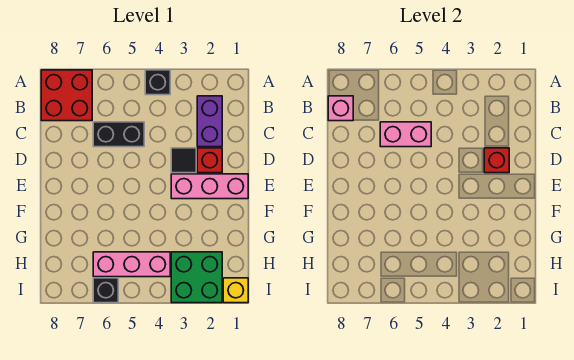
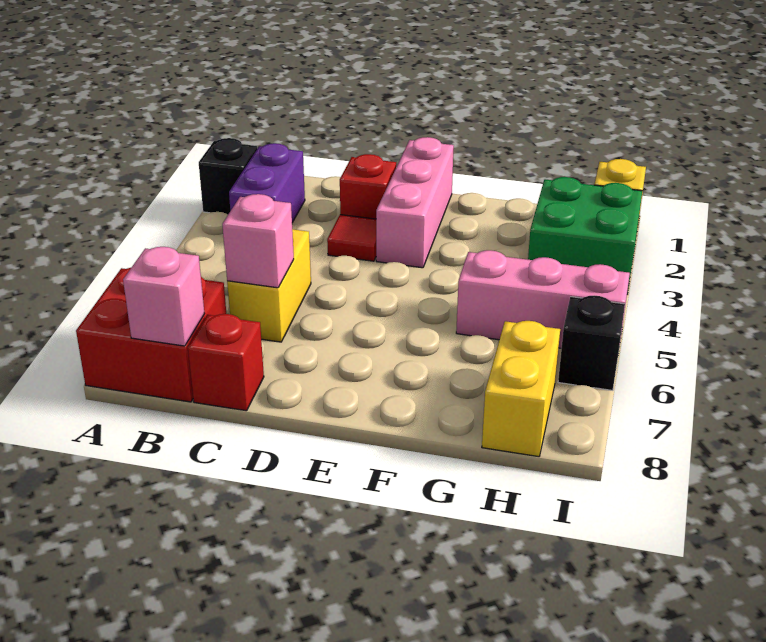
black 1x1 brick [145,70,170,95] -> black 1x1 brick moved to [199,138,257,214]
purple 1x2 brick [197,96,222,147] -> purple 1x2 brick turned to [229,143,305,223]
black 1x2 brick [93,122,144,147] -> yellow 1x2 brick [227,229,311,342]
pink 1x2 brick [380,122,431,147] -> pink 1x1 brick [222,194,294,288]
red 1x1 brick [484,148,509,173] -> red 1x1 brick moved to [188,314,264,411]
black 1x1 tile [171,148,196,173] -> red 1x1 tile [327,215,376,261]
pink 1x3 brick [93,252,170,277] -> pink 1x3 brick turned to [456,250,630,348]
none -> yellow 1x2 brick [482,321,560,457]

